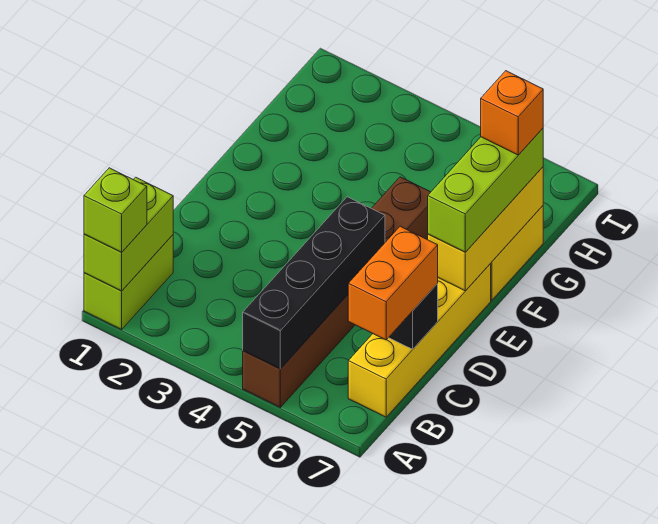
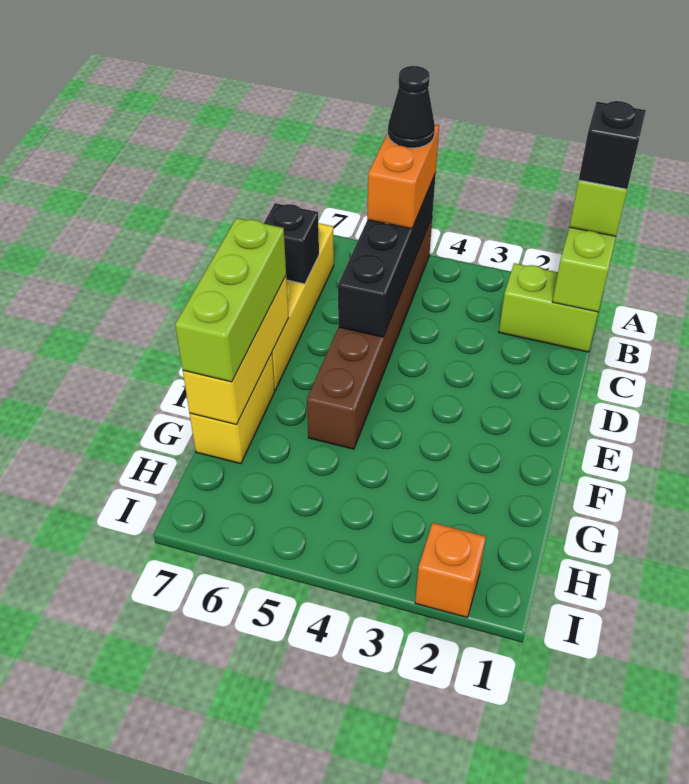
lime 1x2 brick [84,235,173,329] -> lime 1x2 brick turned to [499,263,598,352]
none -> black 1x1 brick [579,101,646,189]
none -> black 1x1 cone [388,66,435,148]
orange 1x2 brick [348,226,438,340] -> orange 1x2 brick moved to [367,125,439,229]
orange 1x1 brick [481,71,543,155] -> orange 1x1 brick moved to [415,523,486,617]

